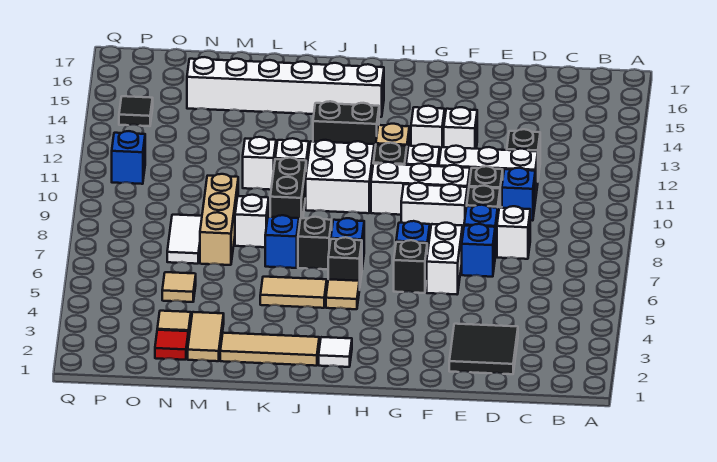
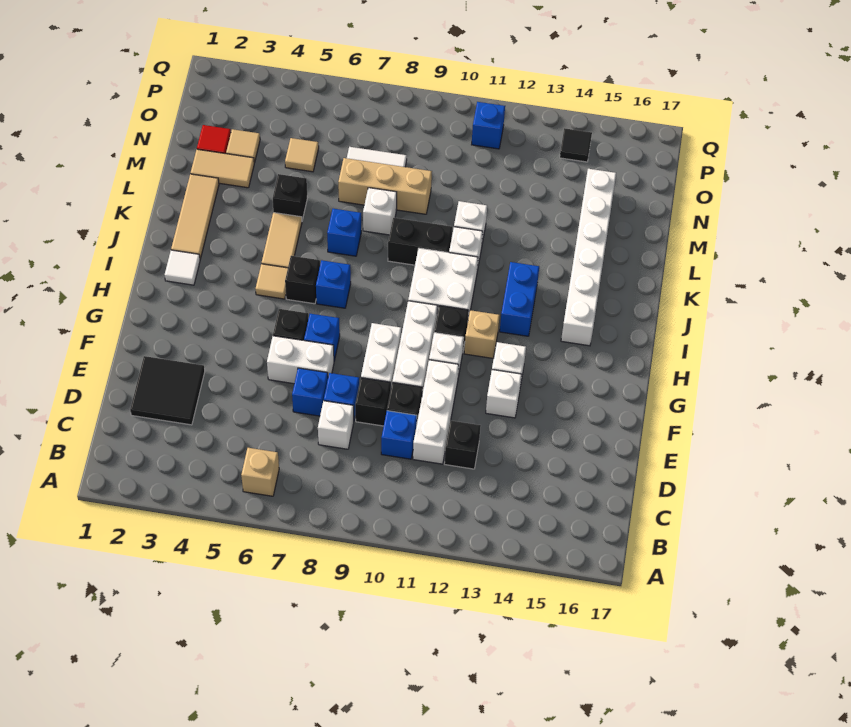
none -> tan 1x1 brick [241,448,279,496]
black 1x2 brick [313,101,379,154] -> blue 1x2 brick [500,262,539,336]
black 1x1 brick [298,217,332,269] -> black 1x1 brick moved to [273,174,307,220]

